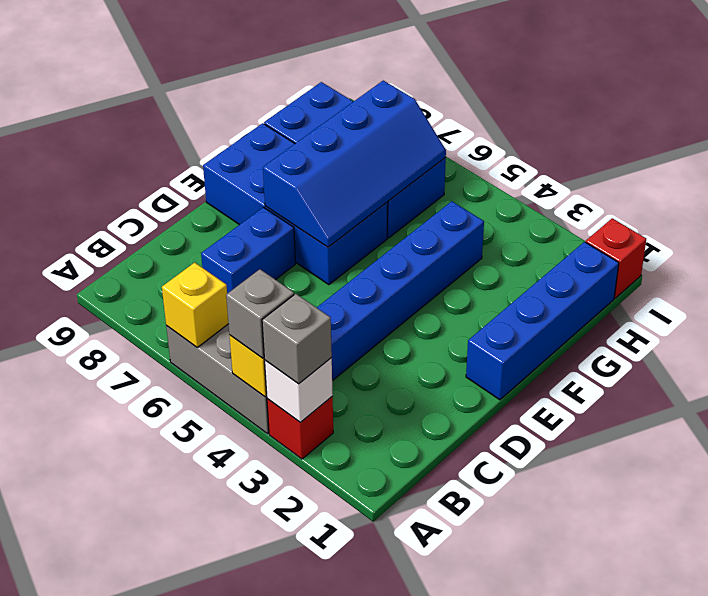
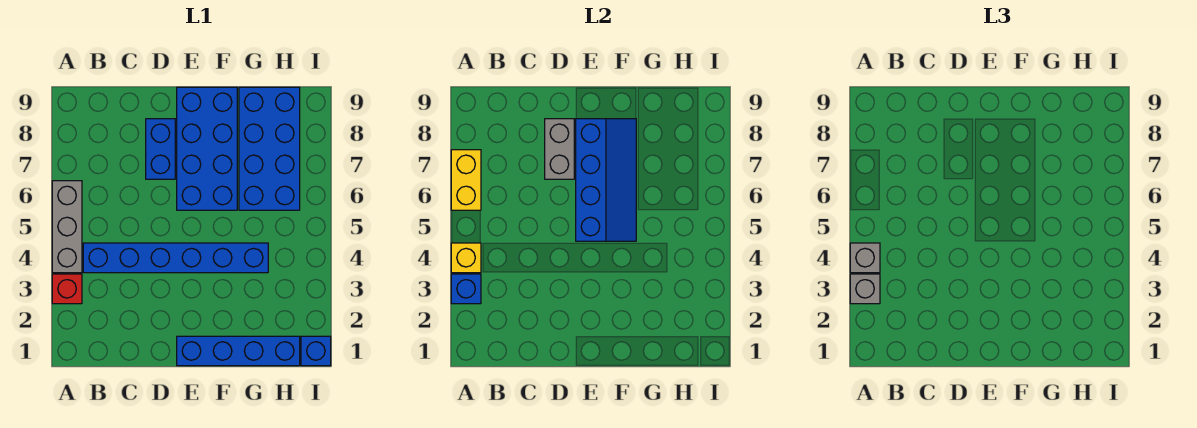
white 1x1 brick [265,358,333,422] -> blue 1x1 brick [451,274,481,304]
yellow 1x1 brick [162,263,228,347] -> yellow 1x2 brick [451,150,481,210]
blue 1x2 brick [201,207,295,293] -> blue 1x2 brick turned to [146,119,175,179]
none -> grey 1x2 brick [545,119,574,179]
blue 2x4 slope [263,81,446,247] -> blue 2x4 slope turned to [576,119,636,241]
red 1x1 brick [586,218,646,298] -> blue 1x1 brick [301,336,331,366]

